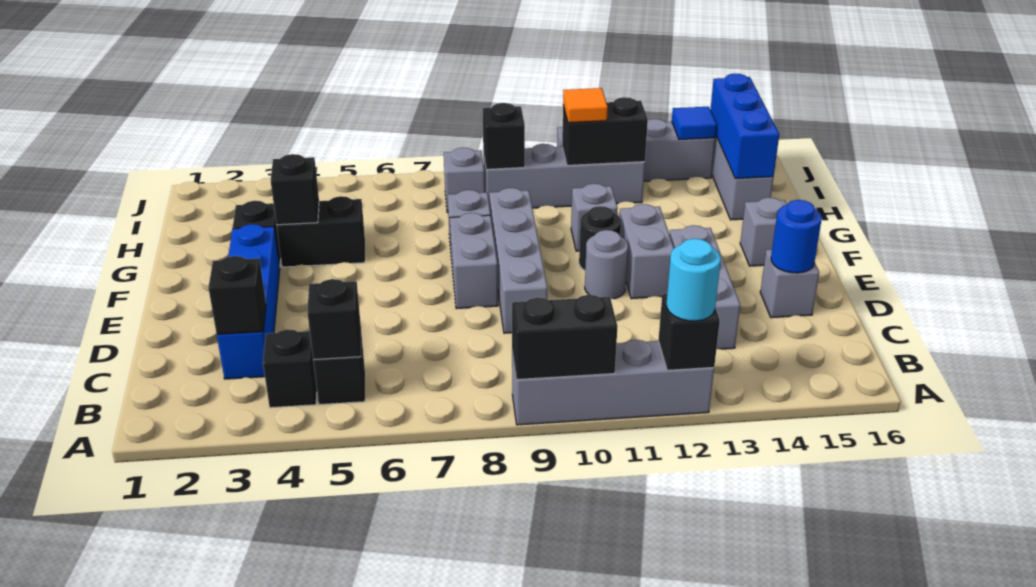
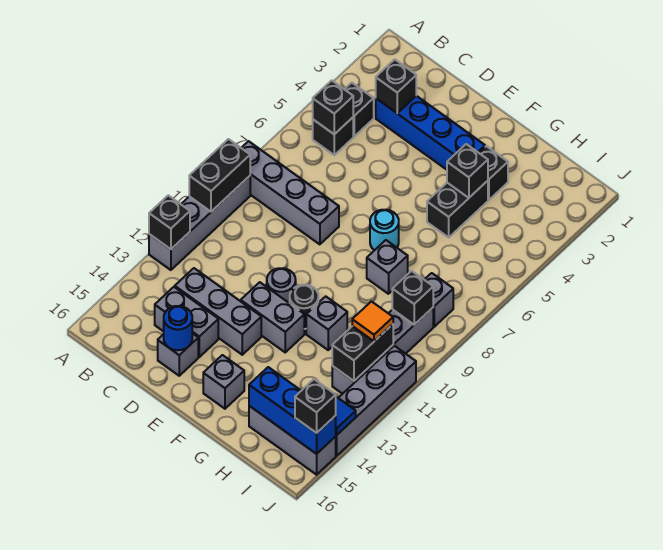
cyan 1x1 round brick [667,239,721,321] -> cyan 1x1 round brick moved to [370,210,399,250]
grey 1x4 brick [489,188,547,333] -> grey 1x4 brick moved to [242,141,339,244]
grey 1x2 brick [450,213,498,309] -> grey 1x2 brick moved to [155,287,218,357]
none -> black 1x1 brick [295,379,336,433]

